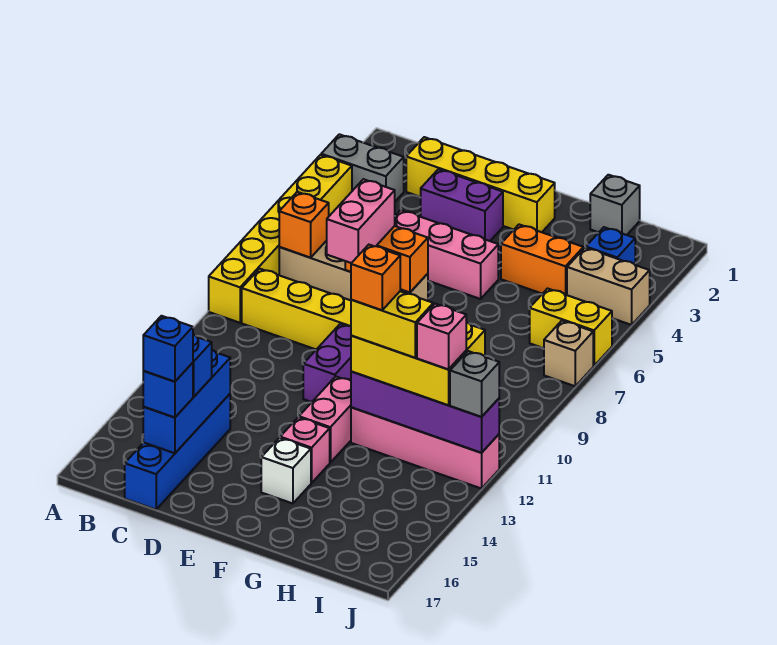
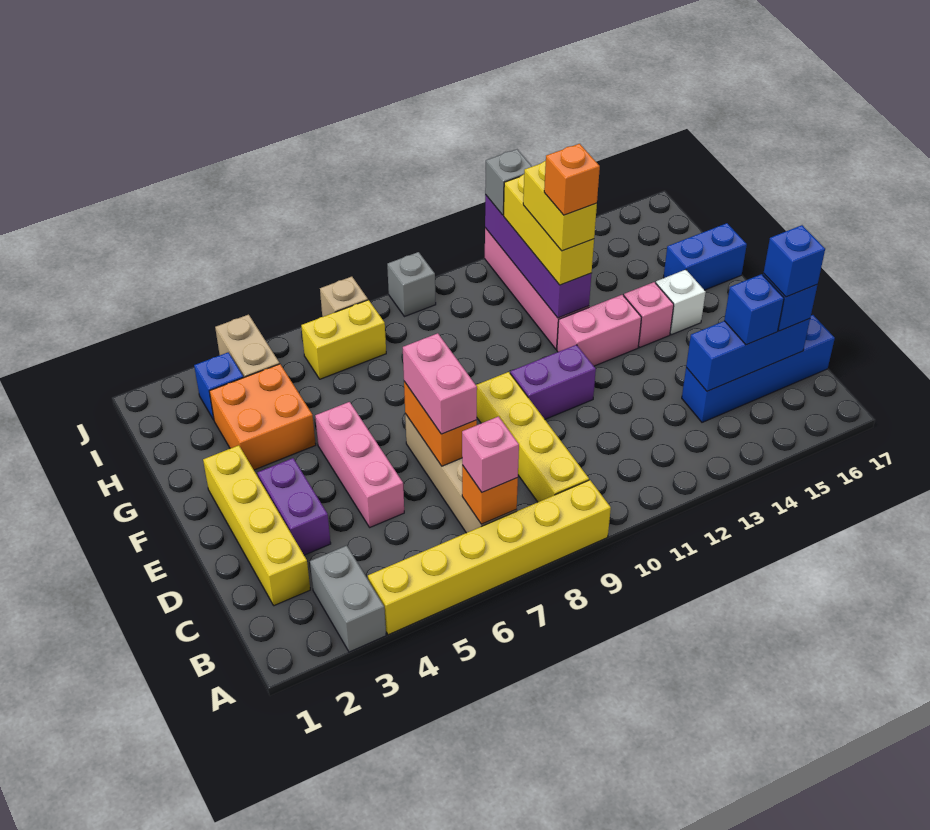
pink 1x2 brick [327,179,395,263] -> pink 1x2 brick turned to [403,333,477,434]
orange 1x2 brick [501,225,583,295] -> orange 2x2 brick [209,364,316,470]
yellow 2x3 brick [351,322,485,405] -> yellow 1x3 brick [504,174,594,285]
none -> blue 1x2 brick [663,223,747,290]
grey 1x1 brick [590,175,640,235] -> grey 1x1 brick moved to [387,252,436,317]
yellow 1x2 brick [530,289,612,366] -> yellow 1x2 brick turned to [301,300,386,379]
pink 1x1 brick [417,304,466,369] -> pink 1x1 brick moved to [462,416,519,492]

